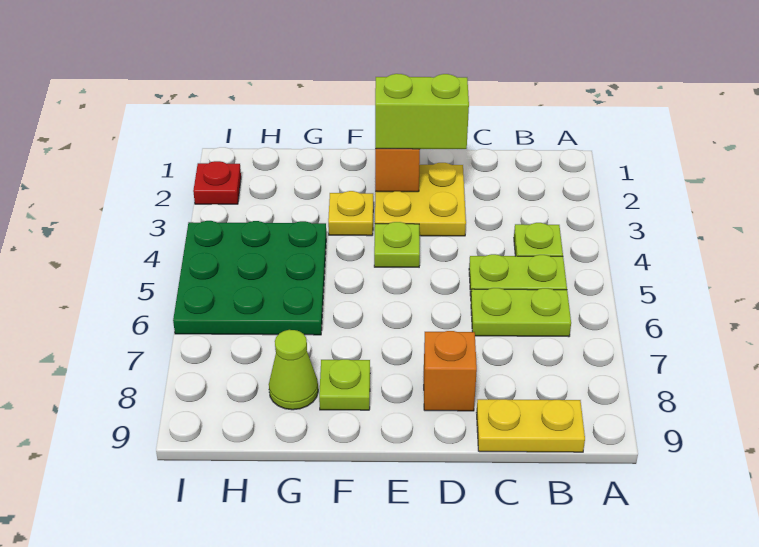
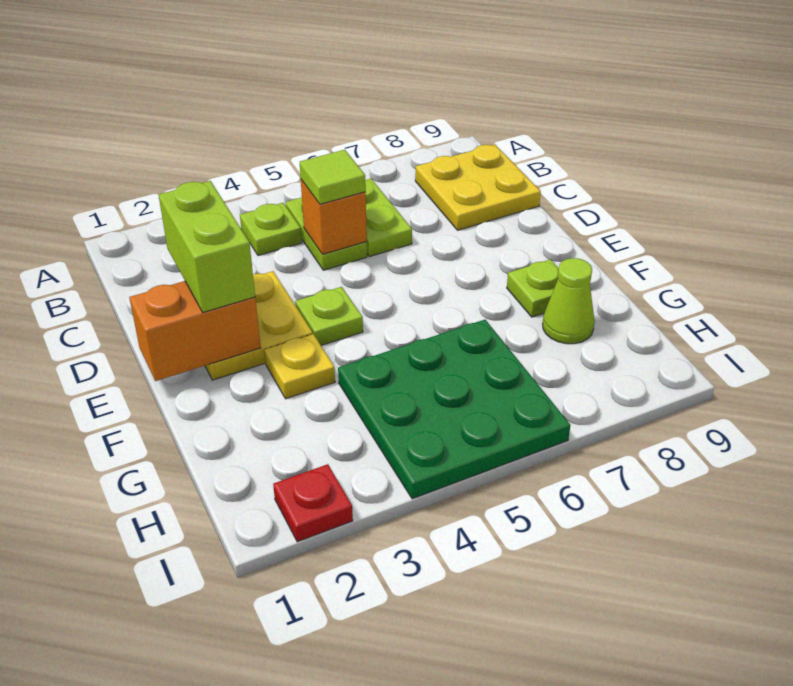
yellow 1x2 plate [477,399,585,452] -> yellow 2x2 plate [415,145,541,230]
none -> lime 1x1 tile [300,150,366,204]
orange 1x1 brick [424,331,477,411] -> orange 1x1 brick moved to [301,180,367,254]

